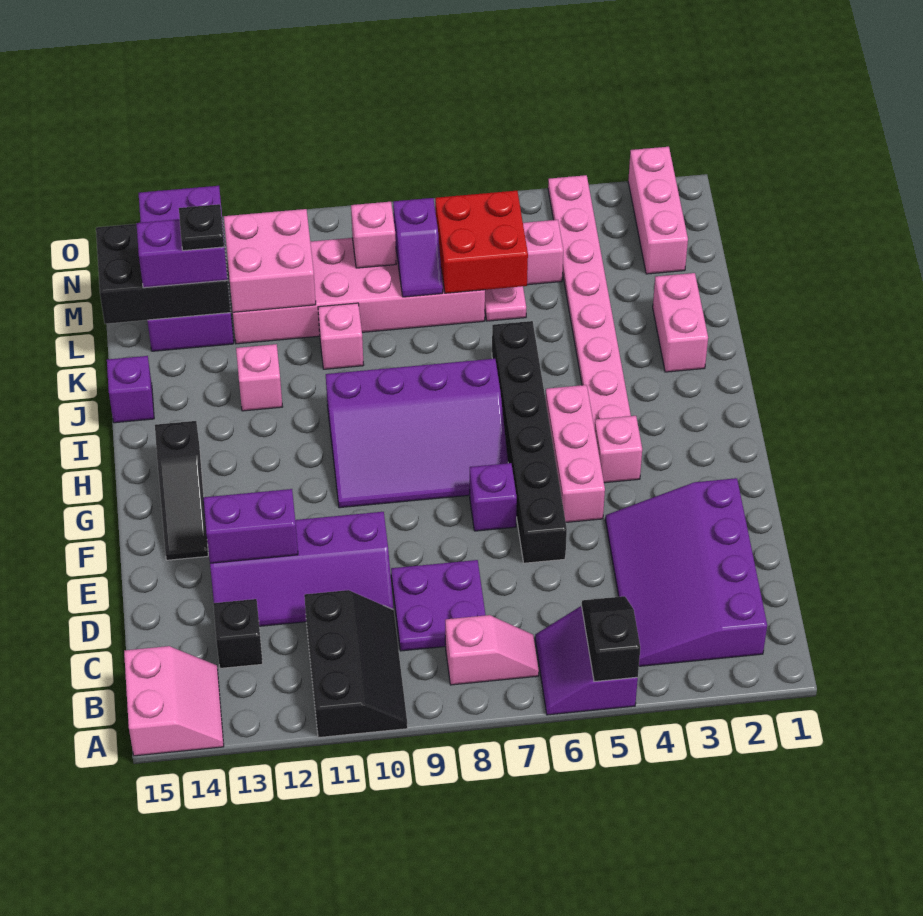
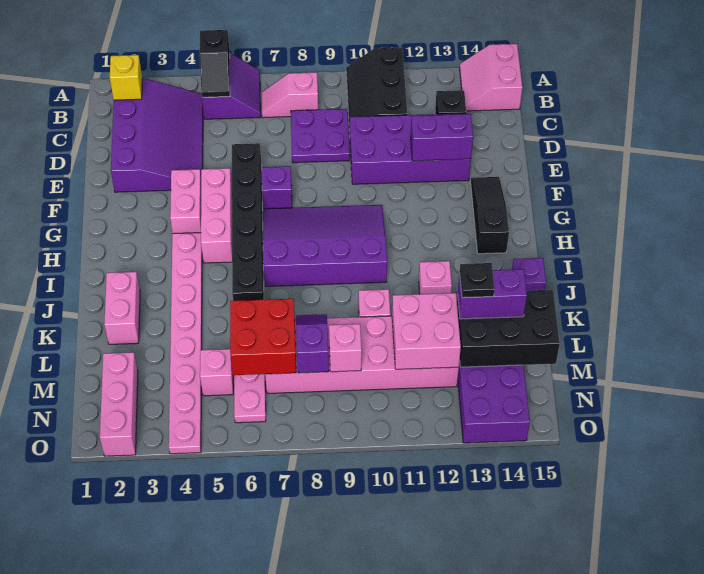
none -> yellow 1x1 brick [110,55,142,100]
purple 2x4 slope [210,512,393,626] -> purple 2x4 brick [350,113,471,184]
pink 1x1 brick [594,416,642,483] -> pink 1x2 brick [170,169,201,234]

